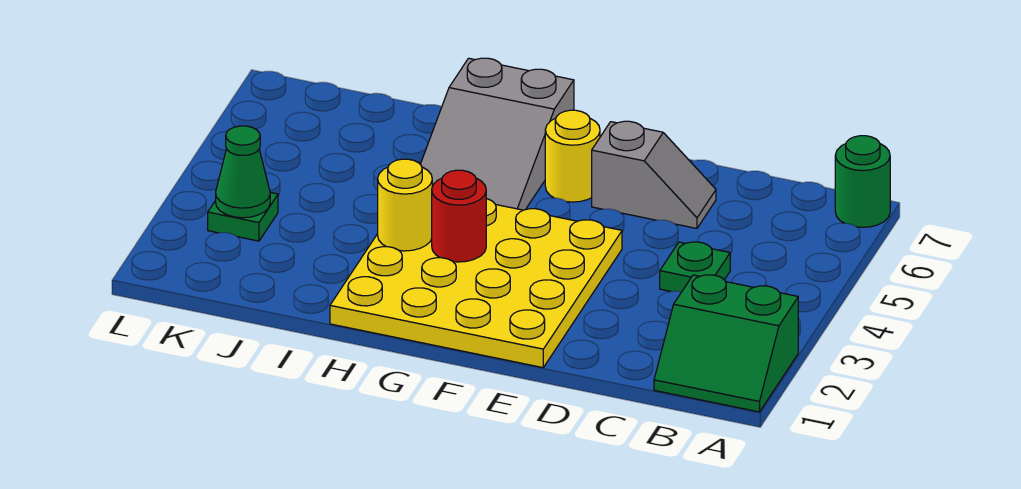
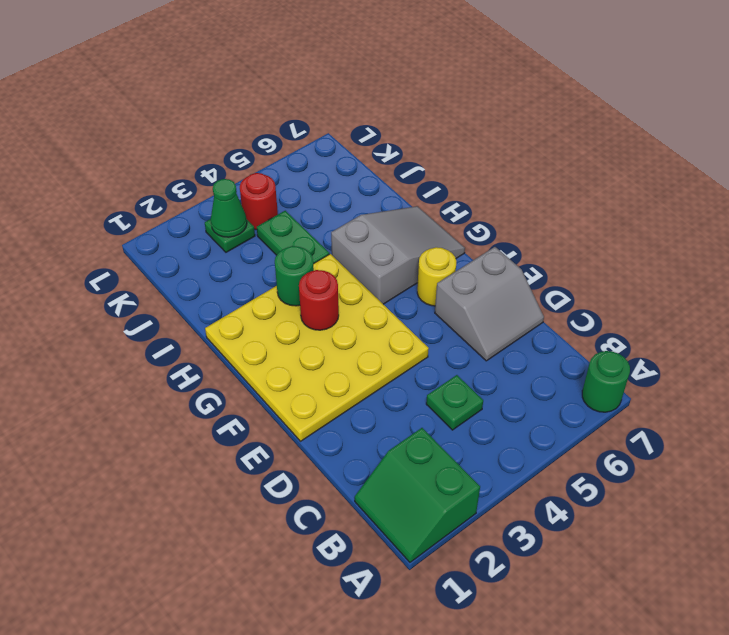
grey 1x2 slope [592,121,716,228] -> grey 2x2 slope [435,247,544,361]
grey 2x3 slope [420,58,574,210] -> grey 2x3 slope turned to [331,206,465,304]
yellow 1x1 round brick [378,159,432,251] -> green 1x1 round brick [275,246,314,306]
none -> green 1x2 plate [257,211,329,264]
none -> red 1x1 round brick [240,173,278,230]

